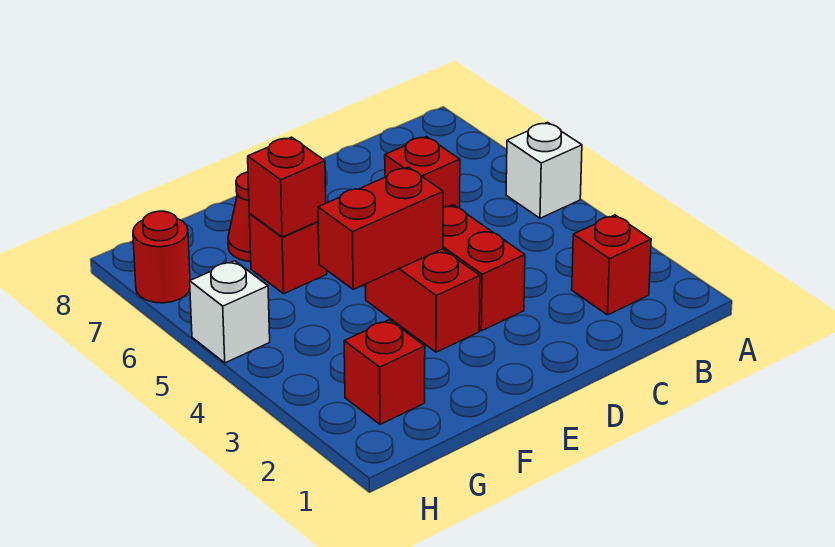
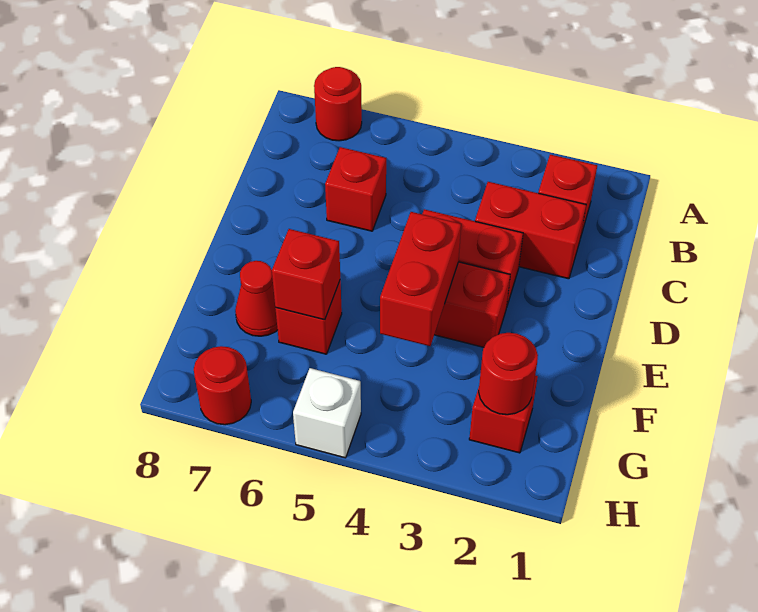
white 1x1 brick [506,122,582,218] -> none
none -> red 1x1 round brick [314,67,362,141]
none -> red 1x2 brick [475,182,586,279]
none -> red 1x1 round brick [479,333,538,415]

